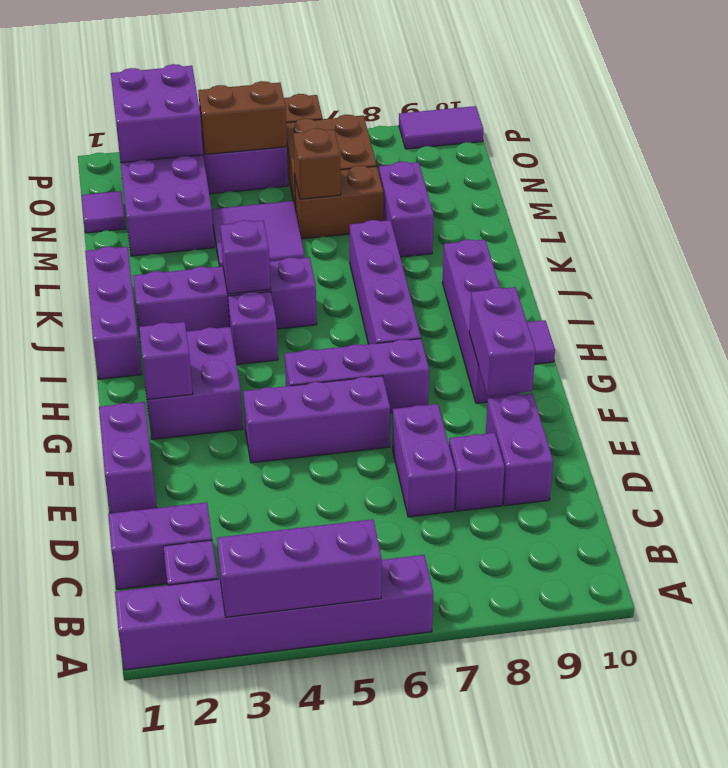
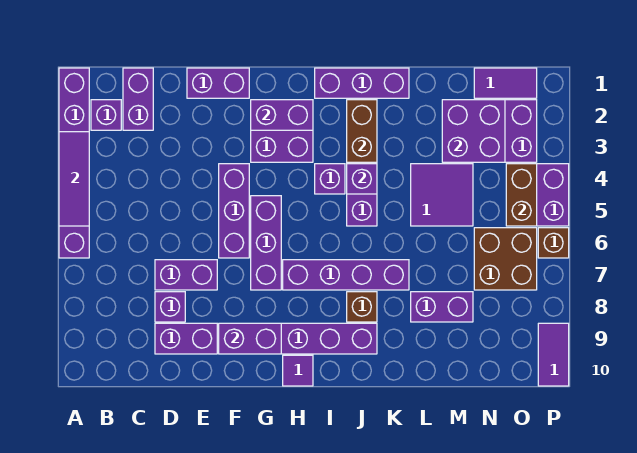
purple 1x3 brick [217,519,382,617] -> purple 1x3 tile [59,132,89,226]
purple 1x1 brick [139,322,193,399] -> purple 1x2 brick [251,100,313,130]
brown 1x2 brick [295,166,383,239] -> brown 1x2 brick moved to [347,100,377,162]
brown 1x1 brick [293,128,341,199] -> brown 1x1 brick moved to [347,292,377,322]
purple 1x1 tile [82,191,126,233] -> purple 1x2 tile [474,68,537,98]
purple 2x2 brick [111,64,203,163] -> purple 2x2 brick moved to [442,100,505,162]

